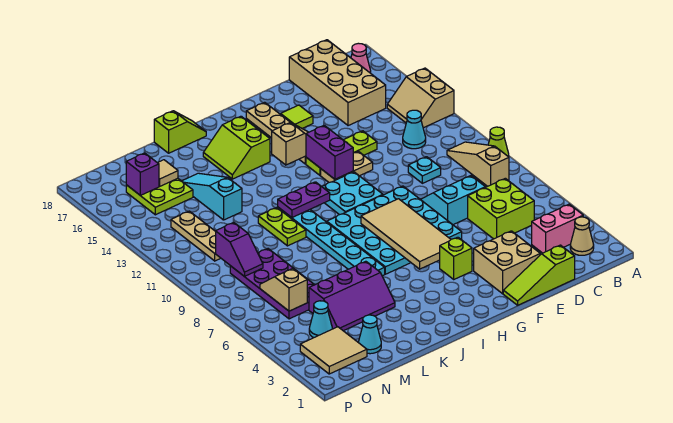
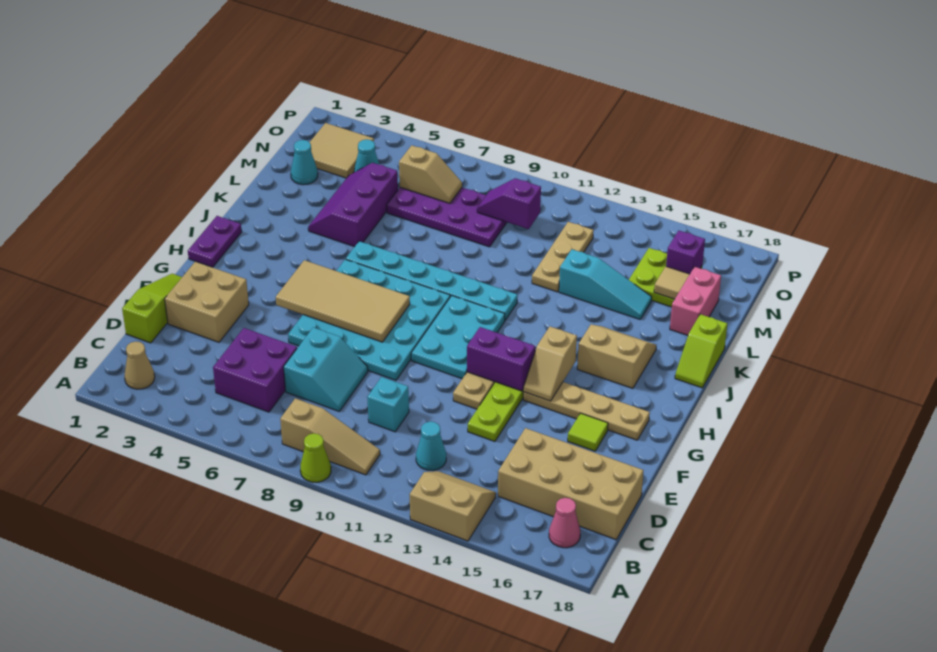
pink 1x2 brick [532,204,583,253] -> pink 1x2 brick moved to [670,267,721,335]
lime 2x2 brick [468,178,534,239] -> purple 2x2 brick [213,328,297,412]
cyan 1x1 plate [408,157,441,183] -> cyan 1x1 brick [367,377,409,432]
lime 1x1 brick [440,237,472,279] -> none
cyan 2x2 plate [322,172,383,215] -> cyan 2x3 plate [411,296,505,379]
purple 1x2 plate [278,182,330,217] -> purple 1x2 plate moved to [188,216,242,267]
lime 2x2 slope [203,116,270,179] -> tan 2x2 slope [577,325,657,389]
lime 1x2 plate [258,208,306,246] -> none
tan 1x3 plate [171,211,221,261] -> tan 1x3 plate turned to [532,222,593,292]

